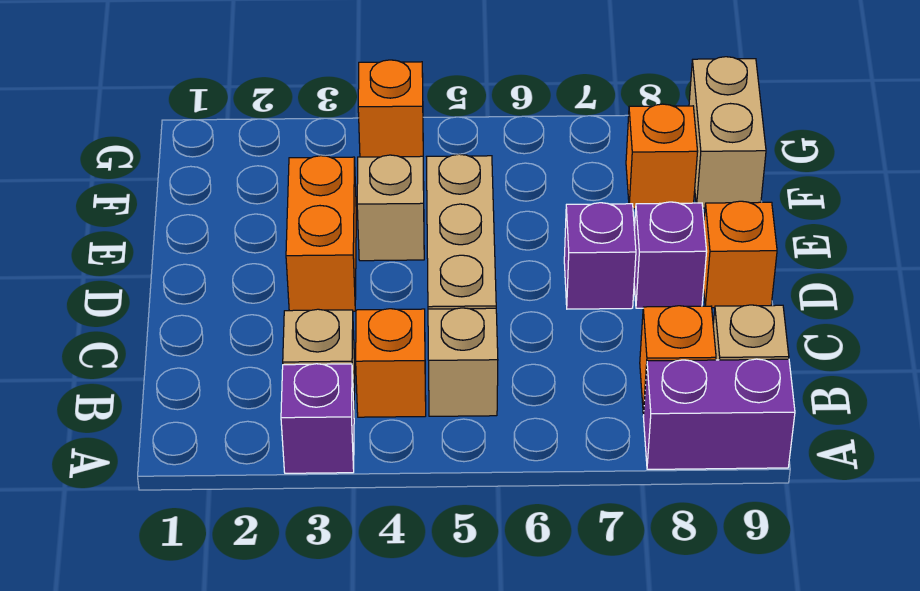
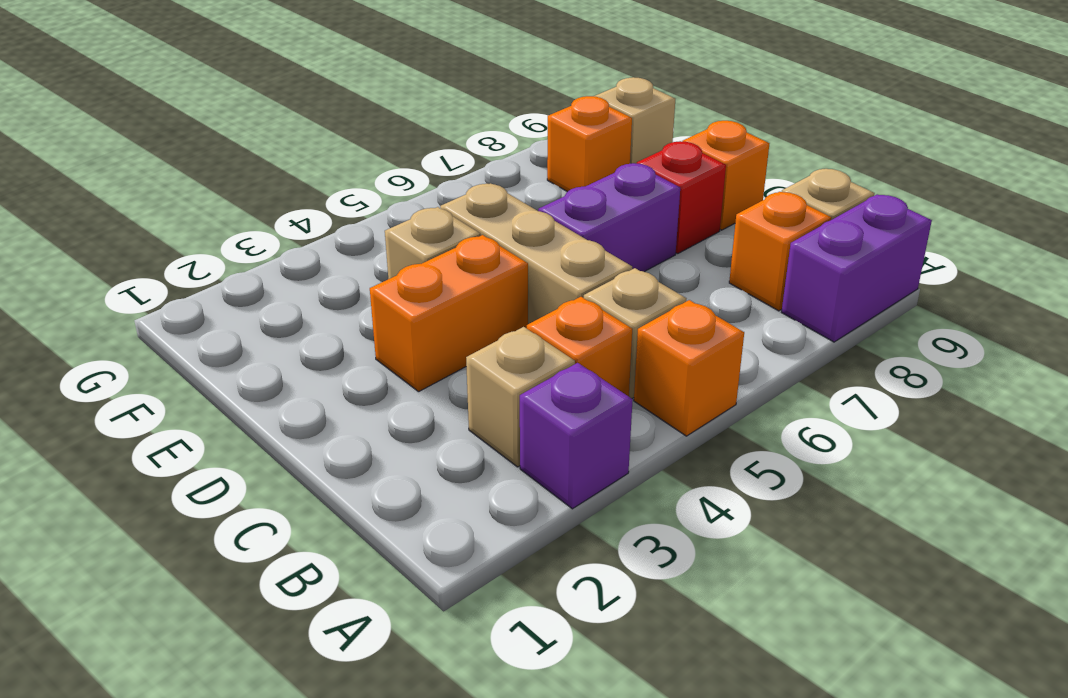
orange 1x2 brick [286,156,356,311] -> orange 1x2 brick turned to [370,235,528,392]
purple 1x1 brick [564,203,636,309] -> purple 1x2 brick [538,163,680,272]
purple 1x1 brick [634,202,707,308] -> red 1x1 brick [637,141,726,254]
tan 1x2 brick [689,57,766,208] -> tan 1x1 brick [594,77,675,164]
orange 1x1 brick [358,60,423,157] -> orange 1x1 brick moved to [634,300,744,436]

